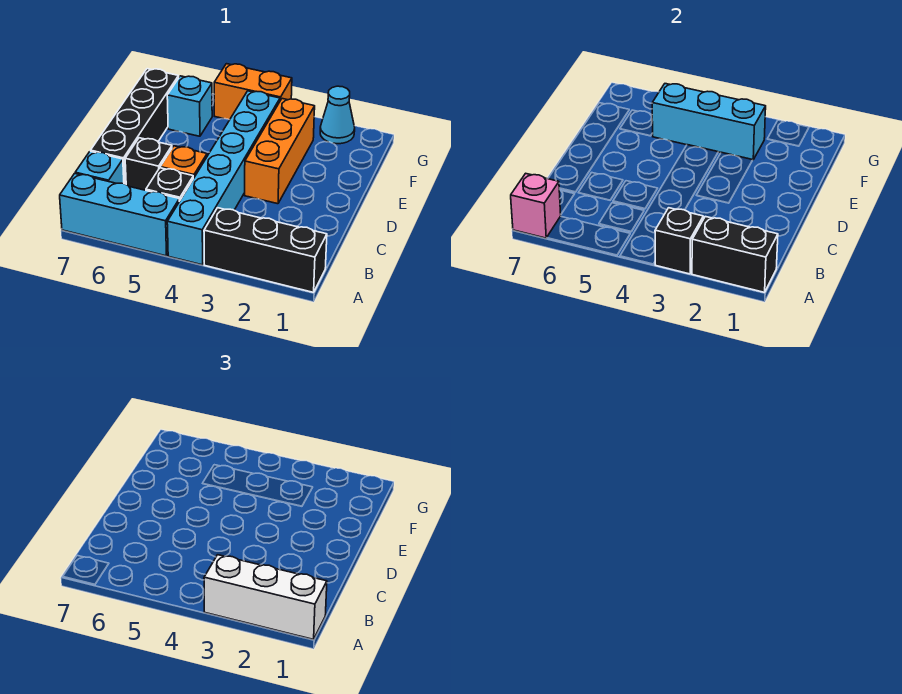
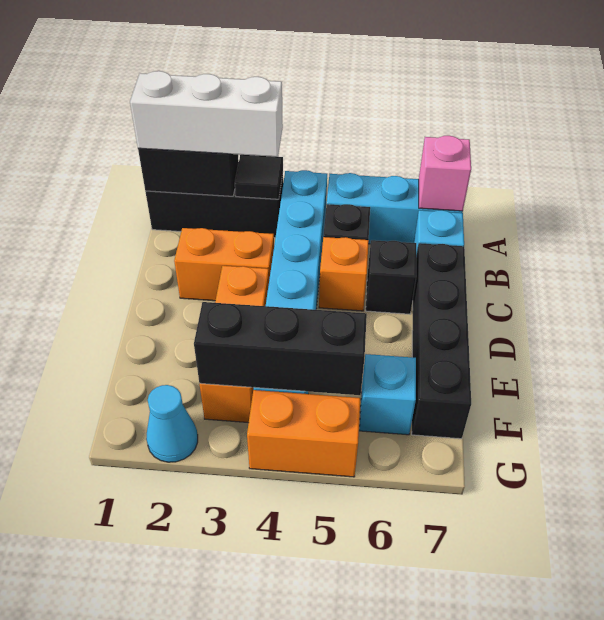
black 1x1 brick [655,208,703,274] -> black 1x1 tile [235,155,283,199]
none -> orange 1x2 brick [174,228,274,301]
cyan 1x3 brick [652,84,766,160] -> black 1x3 brick [194,302,367,395]

